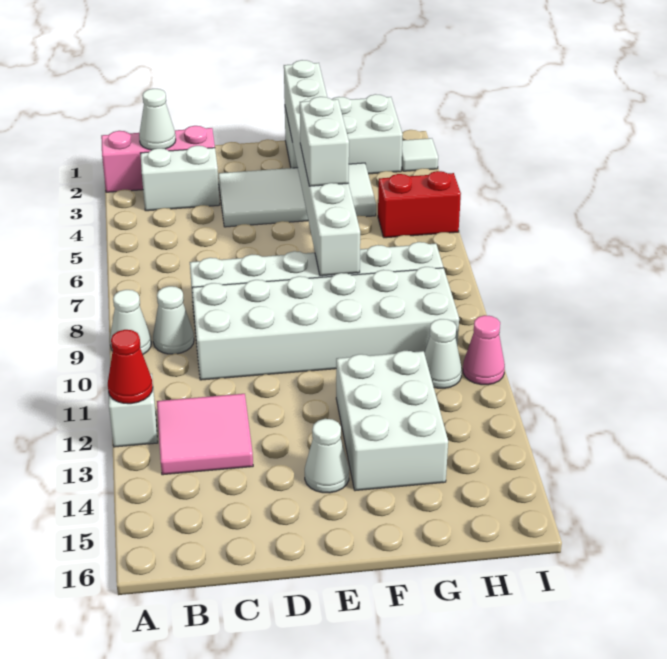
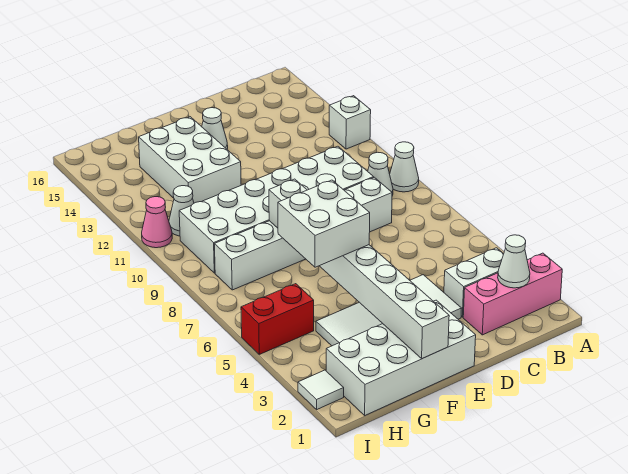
red 1x1 cone [108,330,153,404] -> none
pink 2x2 tile [157,394,253,475] -> none
white 2x3 brick [285,94,403,174] -> white 2x4 brick [326,300,476,415]
white 1x2 brick [300,97,349,186] -> white 2x2 brick [278,180,370,267]

